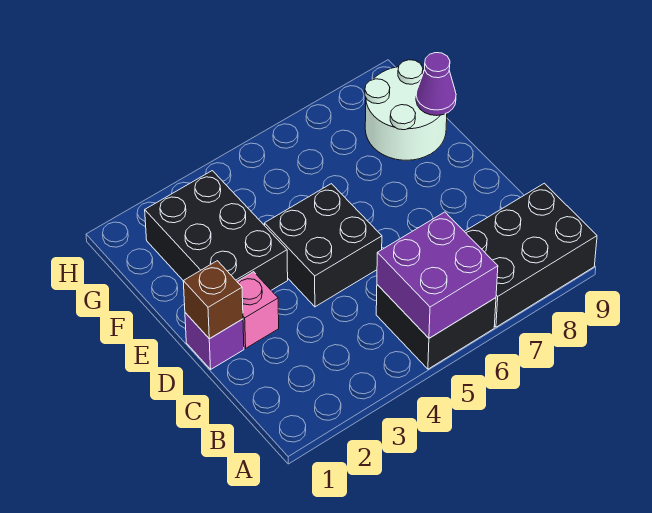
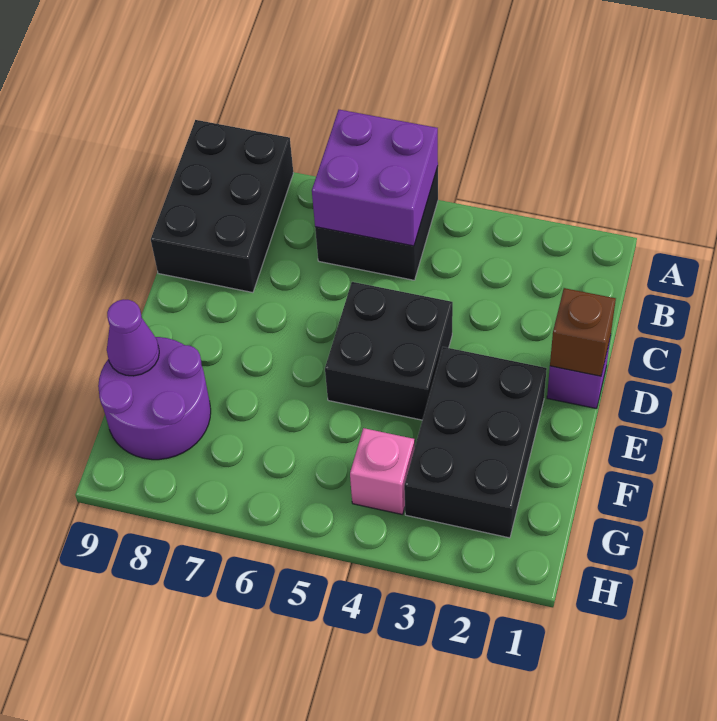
black 2x3 brick [464,183,597,327] -> black 2x3 brick turned to [151,120,293,293]
pink 1x1 brick [237,272,279,348] -> pink 1x1 brick moved to [350,428,415,515]
white 2x2 round brick [365,60,447,160] -> purple 2x2 round brick [98,337,211,460]

